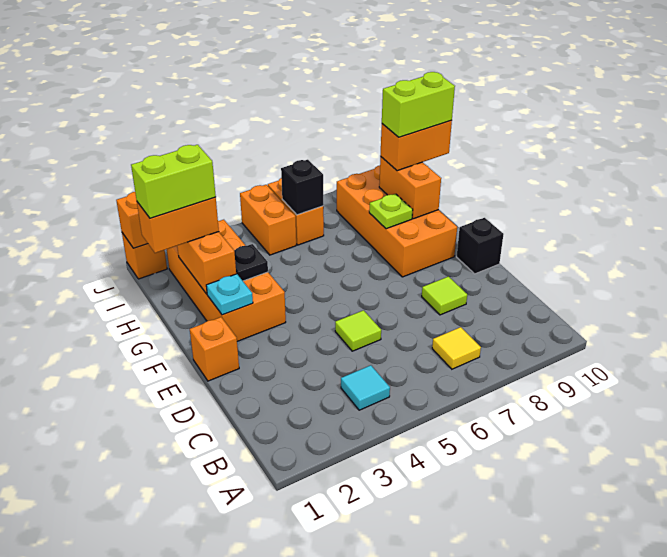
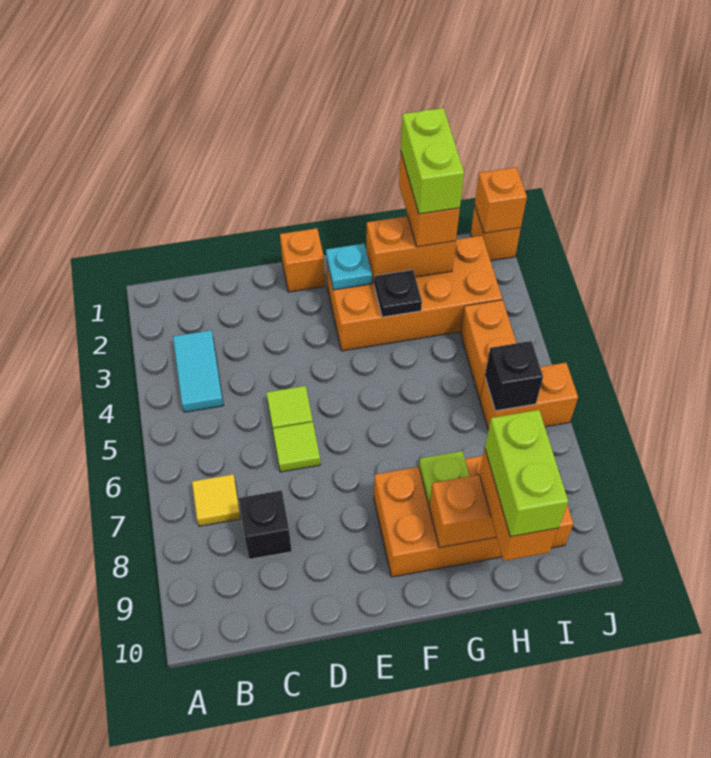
cyan 1x1 tile [341,365,390,410] -> cyan 1x2 tile [173,330,223,412]
lime 1x1 tile [422,277,467,315] -> lime 1x1 tile moved to [273,422,320,472]
black 1x1 brick [457,218,504,274] -> black 1x1 brick moved to [239,491,292,559]
orange 1x2 brick [240,185,296,255] -> orange 1x2 brick turned to [460,300,516,400]

